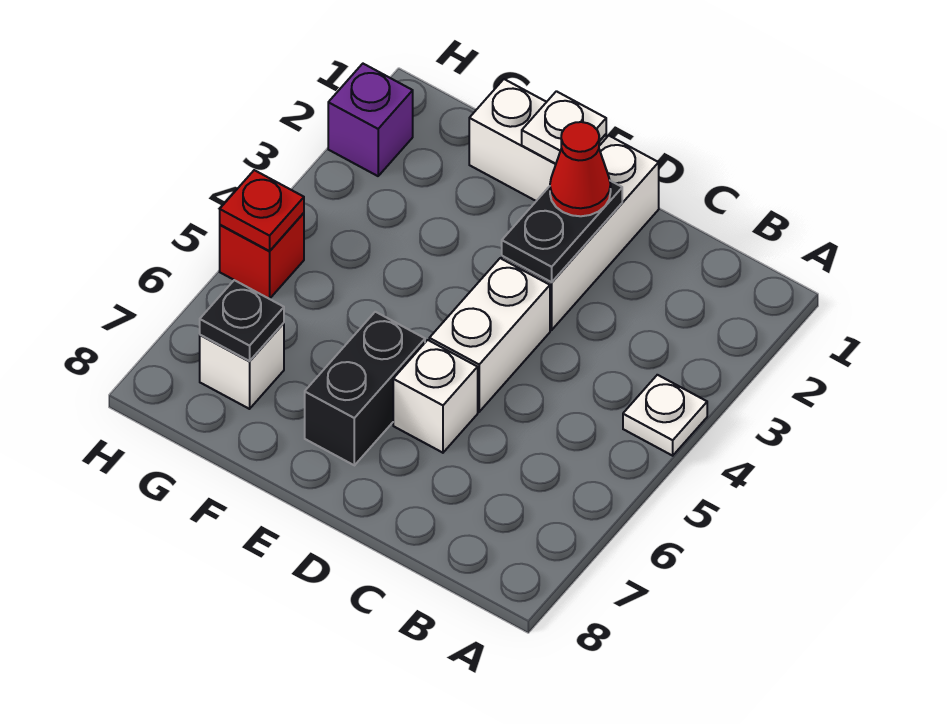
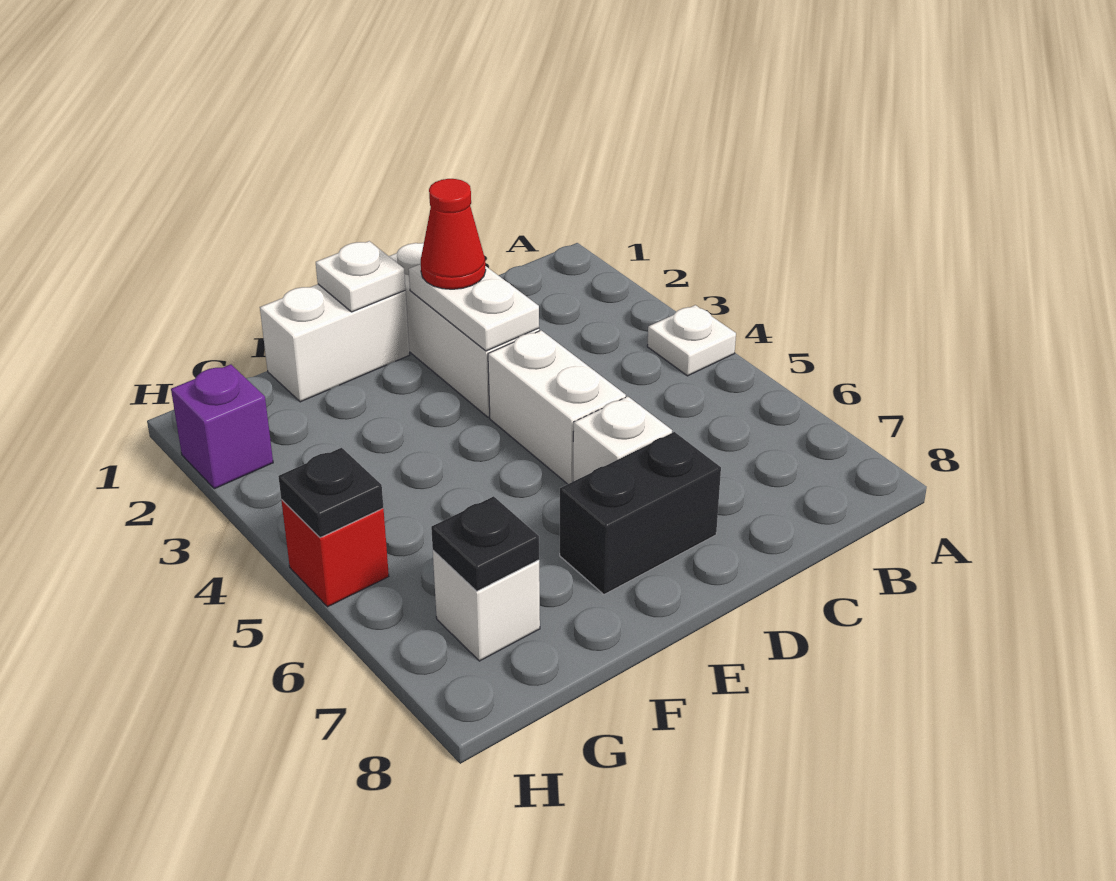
black 1x2 plate [502,181,622,282] -> white 1x2 plate [409,264,539,351]
black 1x2 brick [305,312,425,465] -> black 1x2 brick turned to [560,432,721,595]
red 1x1 plate [220,170,304,251] -> black 1x1 plate [278,448,383,538]

